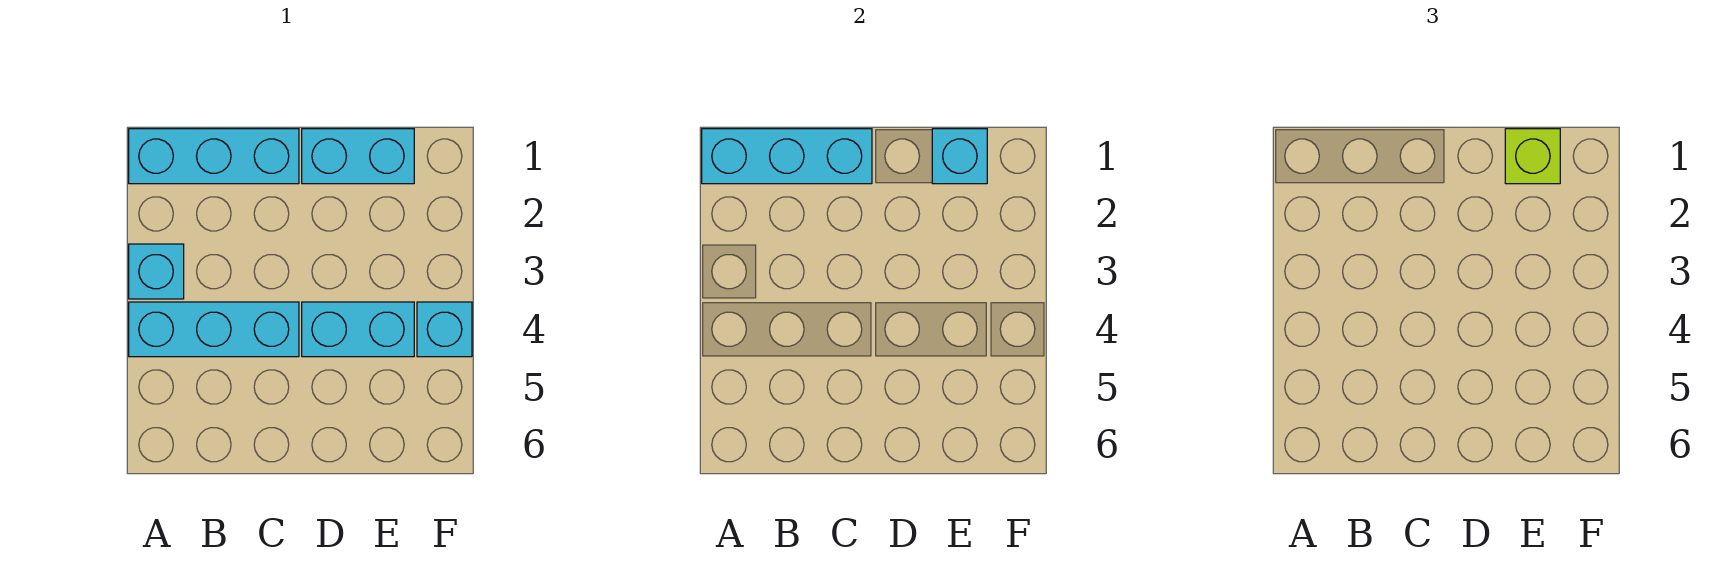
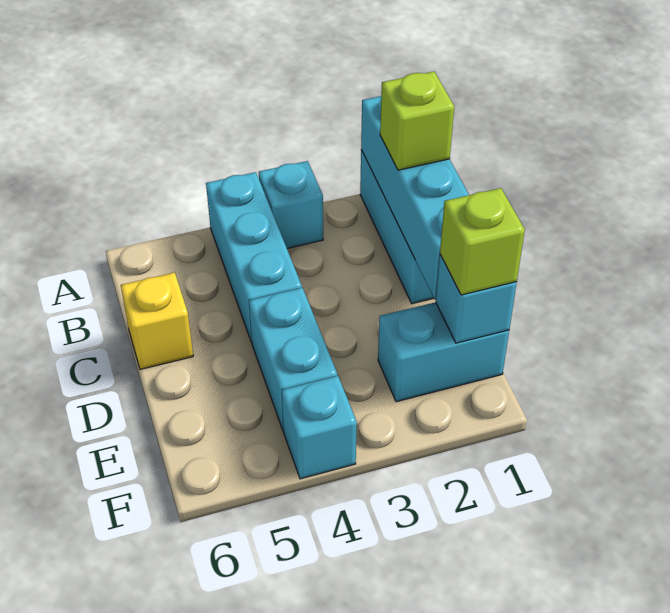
cyan 1x3 brick [702,129,872,184] -> cyan 1x4 brick [361,96,469,300]
none -> lime 1x1 brick [380,72,454,170]
none -> yellow 1x1 brick [121,273,193,369]
cyan 1x2 brick [302,129,414,184] -> cyan 1x2 brick turned to [378,302,509,402]

